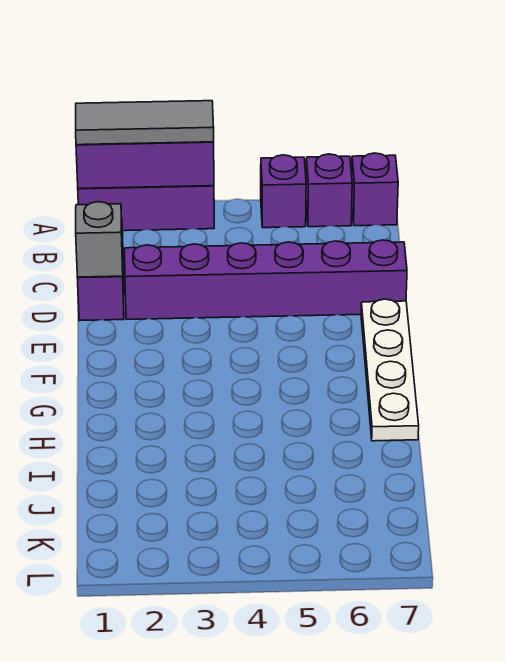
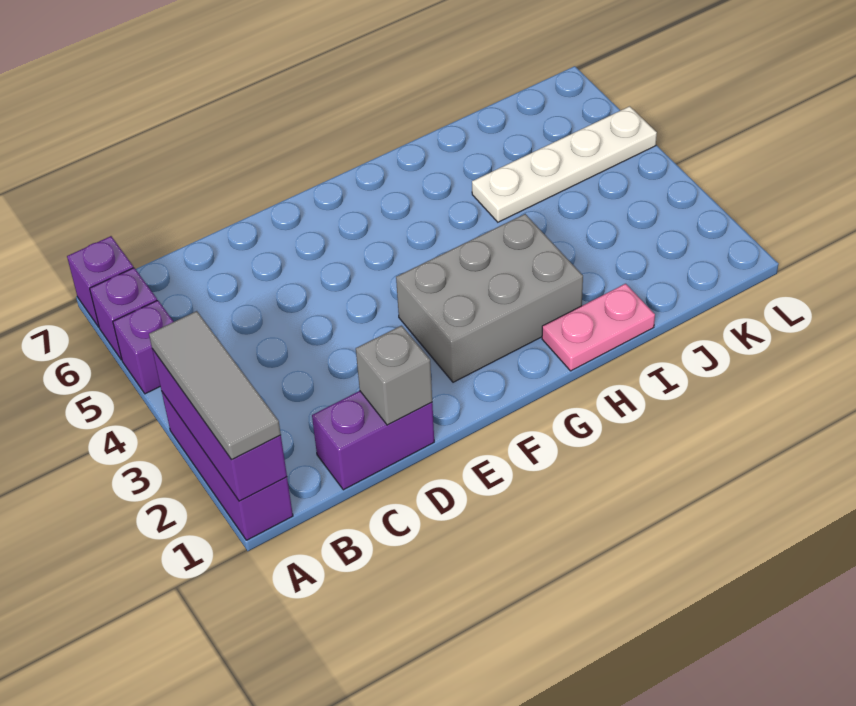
purple 1x6 brick [125,240,407,319] -> none
white 1x4 plate [361,299,419,441] -> white 1x4 plate moved to [472,106,657,222]
none -> grey 2x3 brick [396,214,583,382]
none -> pink 1x2 plate [542,284,655,371]

